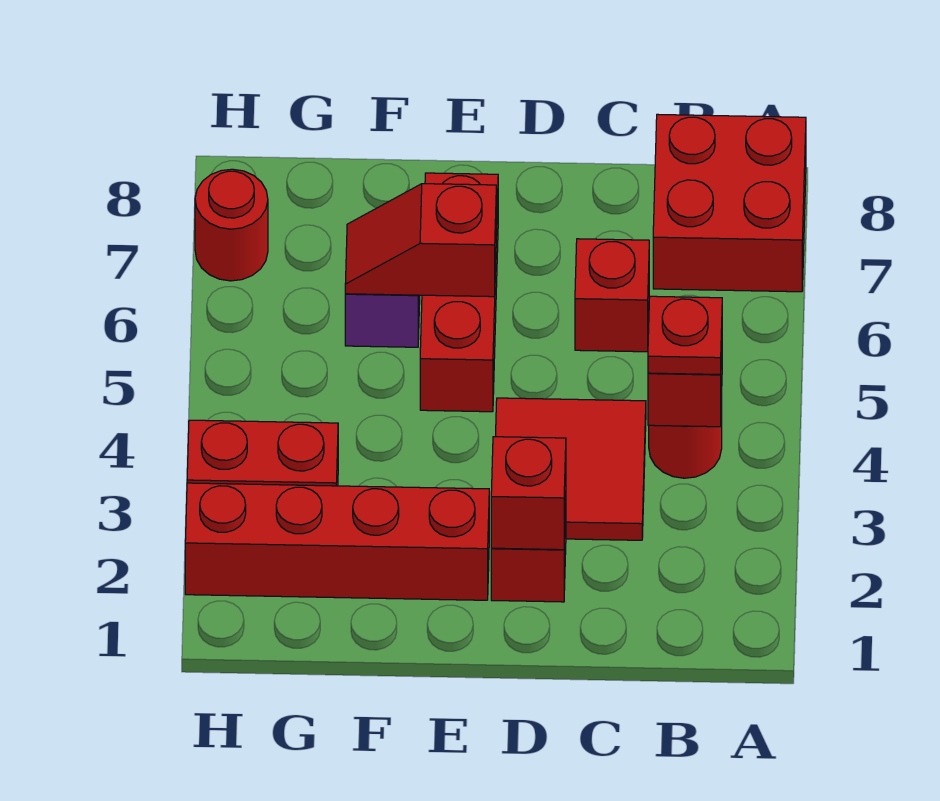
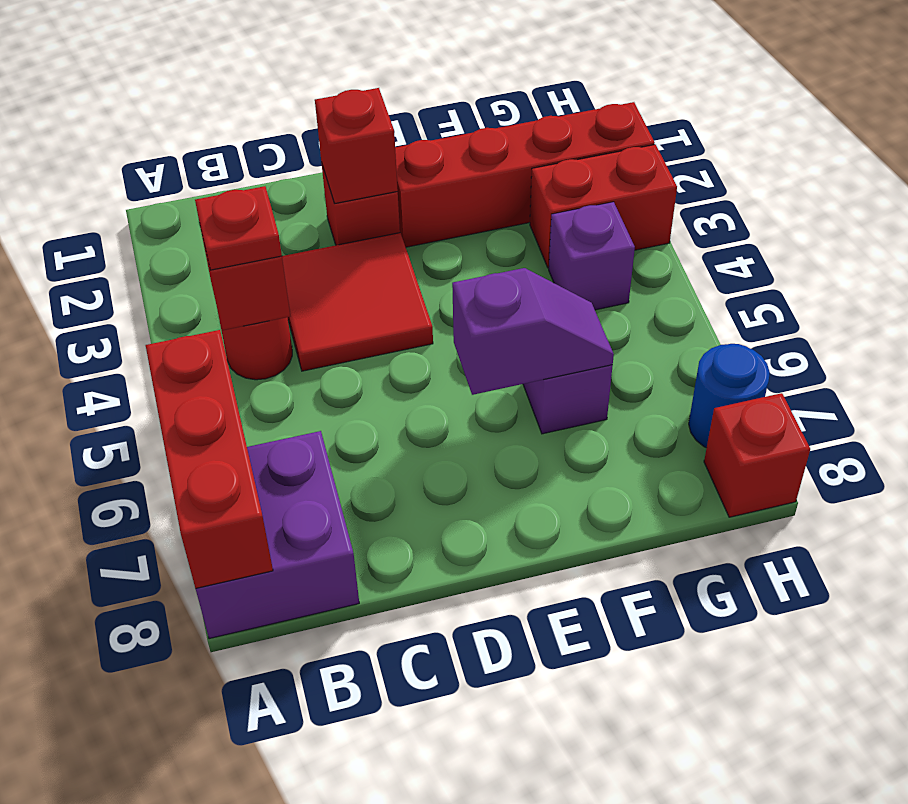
red 2x2 brick [653,114,806,292] -> purple 2x2 brick [196,431,359,639]
red 1x1 brick [575,239,649,352] -> red 1x1 brick moved to [704,393,810,517]
red 1x3 brick [420,173,498,412] -> red 1x3 brick moved to [146,330,273,589]
red 1x2 slope [345,184,496,297] -> purple 1x2 slope [452,268,614,395]
none -> purple 1x1 brick [549,202,635,310]
red 1x1 round brick [195,169,268,281] -> blue 1x1 round brick [689,344,770,448]

